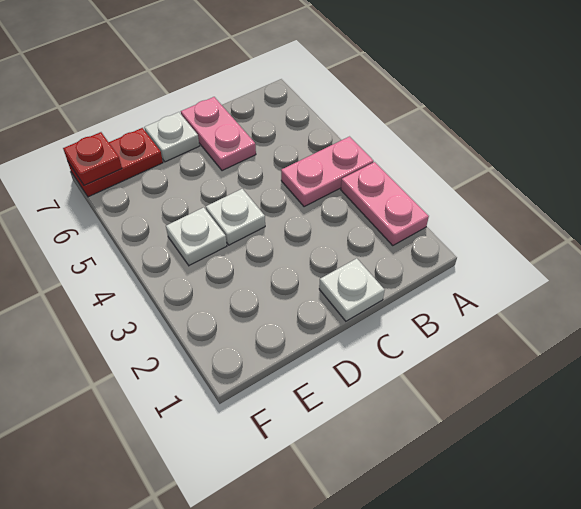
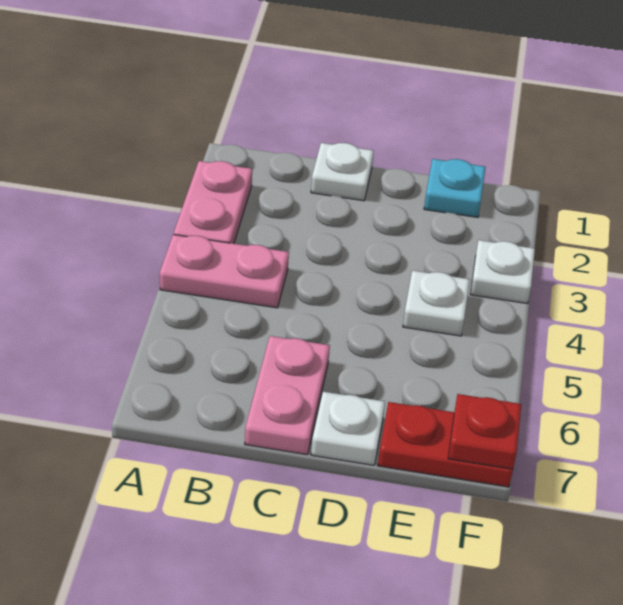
white 1x1 plate [206,189,265,245] -> white 1x1 plate moved to [470,240,535,304]
none -> cyan 1x1 plate [424,159,486,217]

